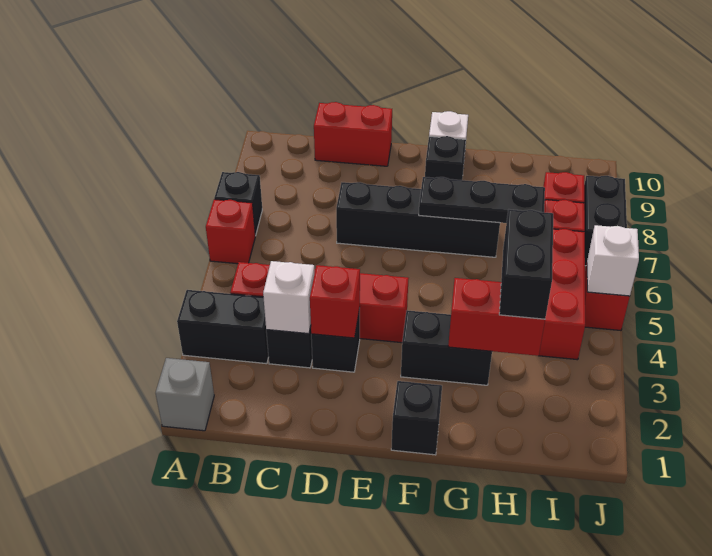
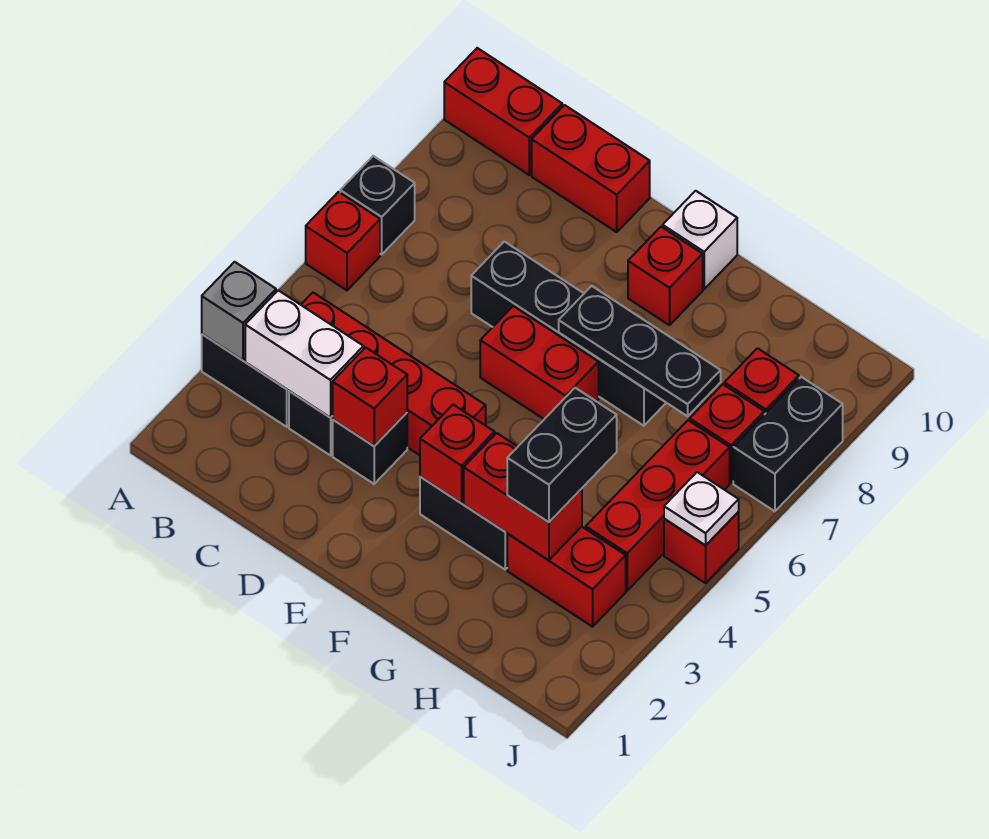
grey 1x1 brick [156,358,214,431] -> grey 1x1 brick moved to [202,262,276,360]
none -> red 1x2 brick [444,48,562,175]
white 1x1 brick [263,261,314,334] -> white 1x2 brick [245,290,364,418]
none -> red 1x2 brick [480,306,599,419]
black 1x1 brick [391,381,442,455] -> none
none -> red 1x1 brick [420,405,495,503]
black 1x1 brick [425,136,466,180] -> red 1x1 brick [628,227,703,325]
none -> red 1x2 brick [507,527,626,627]
white 1x1 brick [587,225,639,296] -> white 1x1 plate [664,472,739,545]

